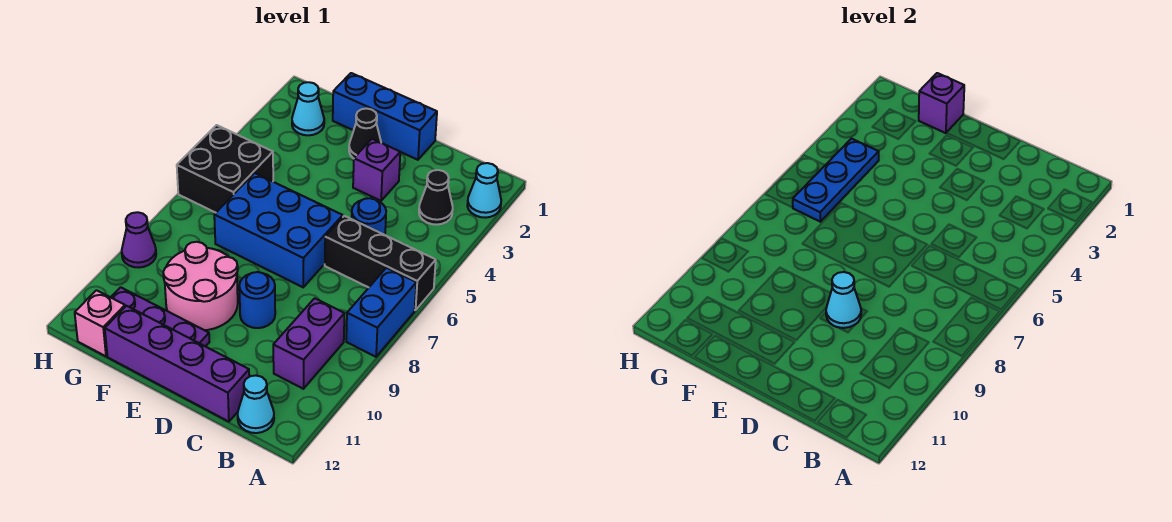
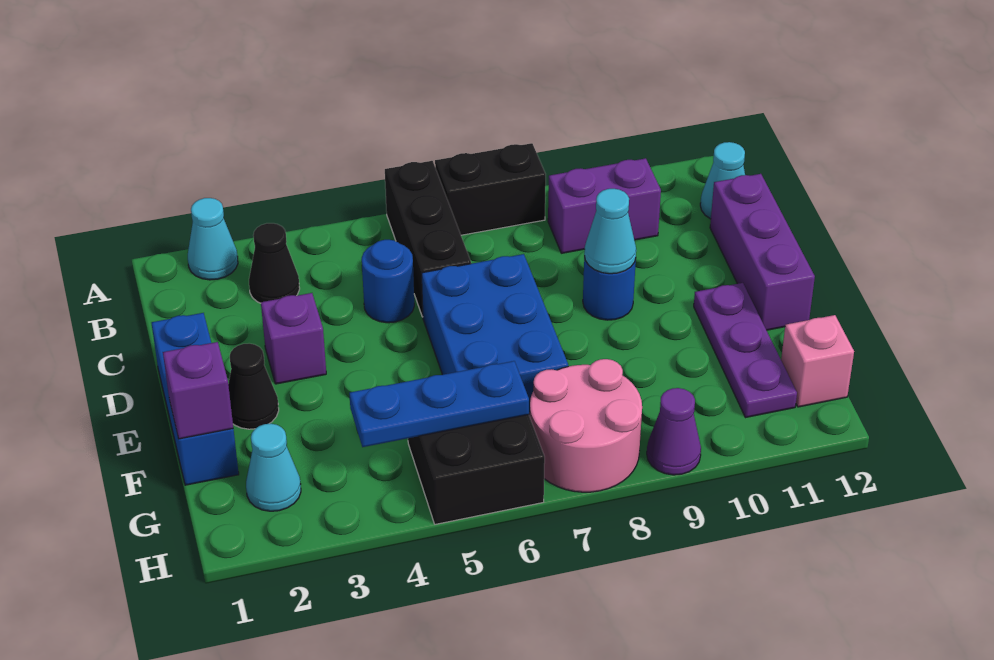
blue 1x2 brick [346,268,416,357] -> black 1x2 brick [435,143,546,235]
purple 1x4 brick [105,306,249,422] -> purple 1x3 brick [710,174,815,330]
pink 2x2 round brick [163,242,238,330] -> pink 2x2 round brick moved to [530,359,642,492]

